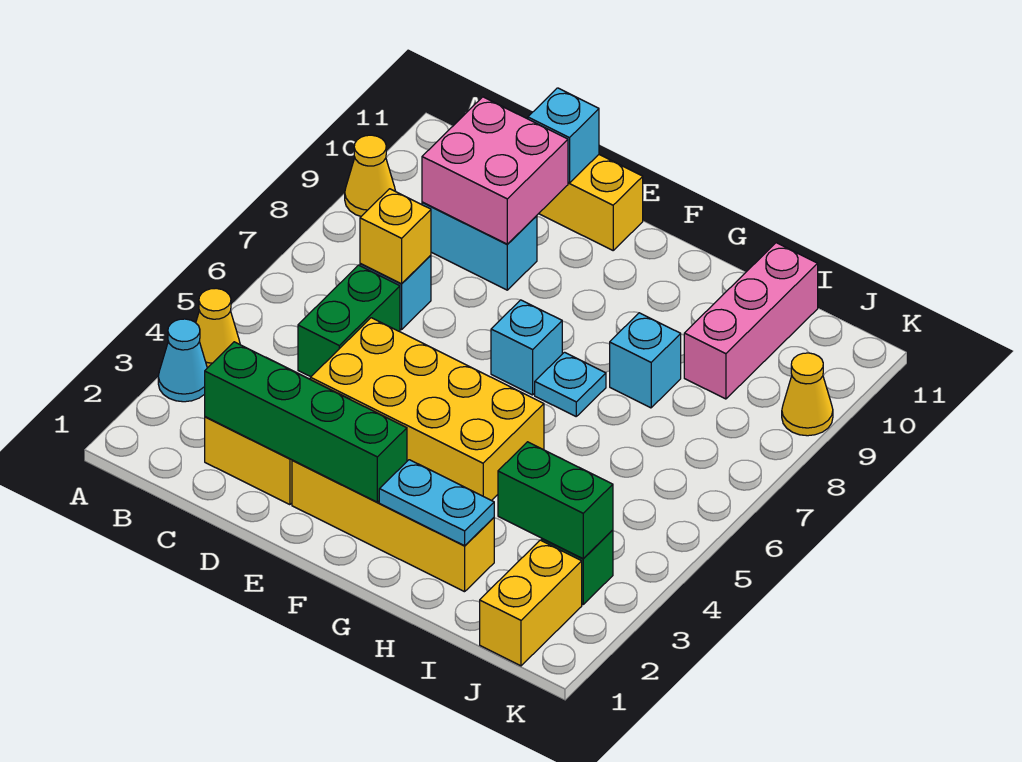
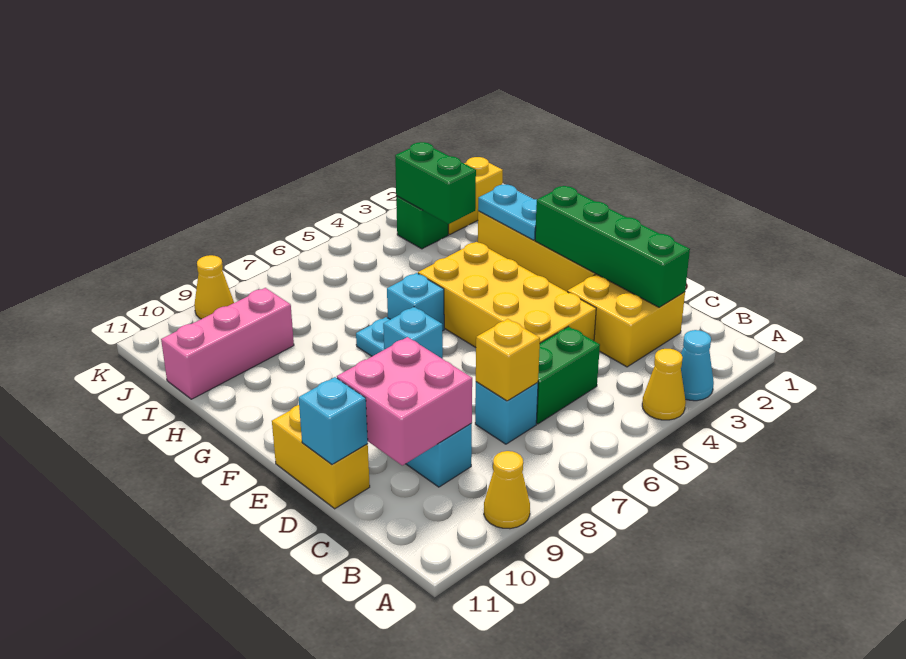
cyan 1x1 brick [610,313,681,408] -> cyan 1x1 brick moved to [387,273,444,331]

